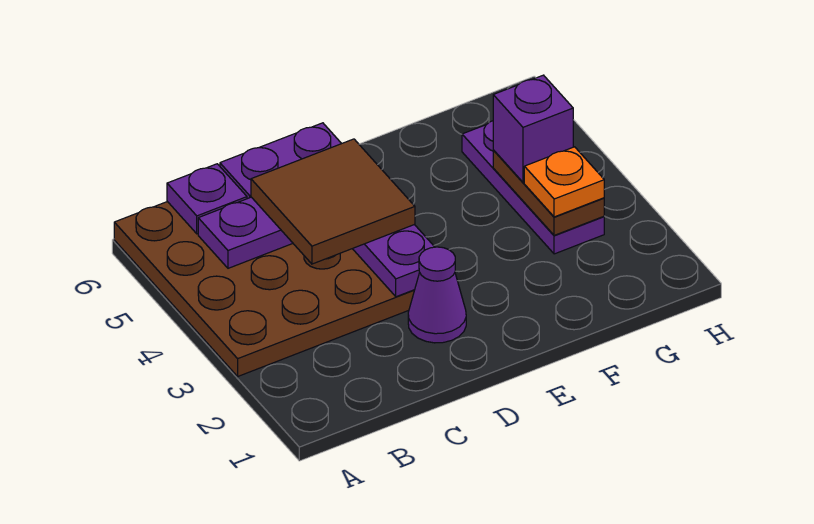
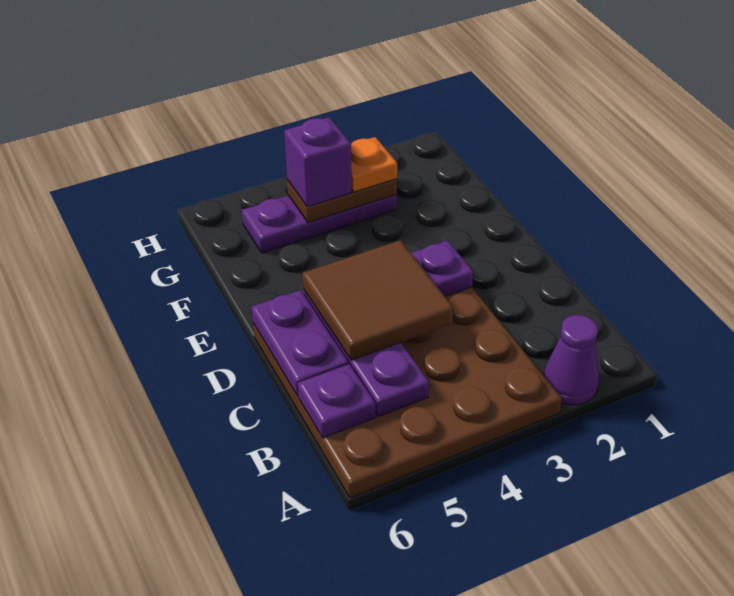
purple 1x1 cone [408,247,466,343] -> purple 1x1 cone moved to [543,315,599,405]

